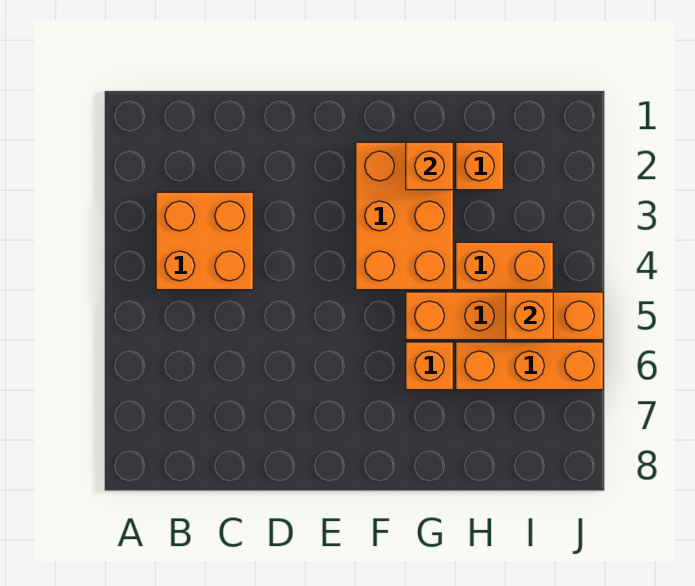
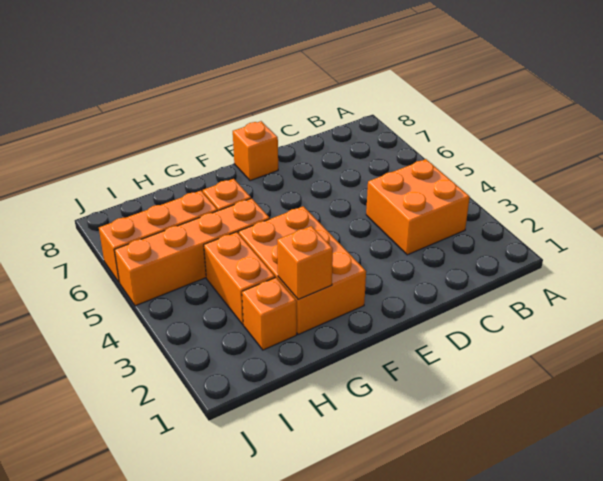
orange 1x2 brick [456,242,553,290] -> orange 1x2 brick turned to [204,232,275,325]
orange 1x1 brick [506,292,553,340] -> orange 1x1 brick moved to [233,121,278,181]

